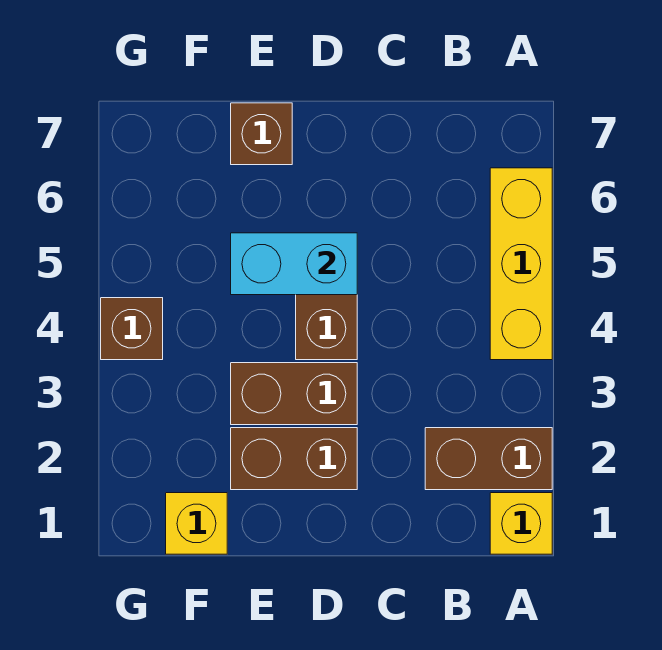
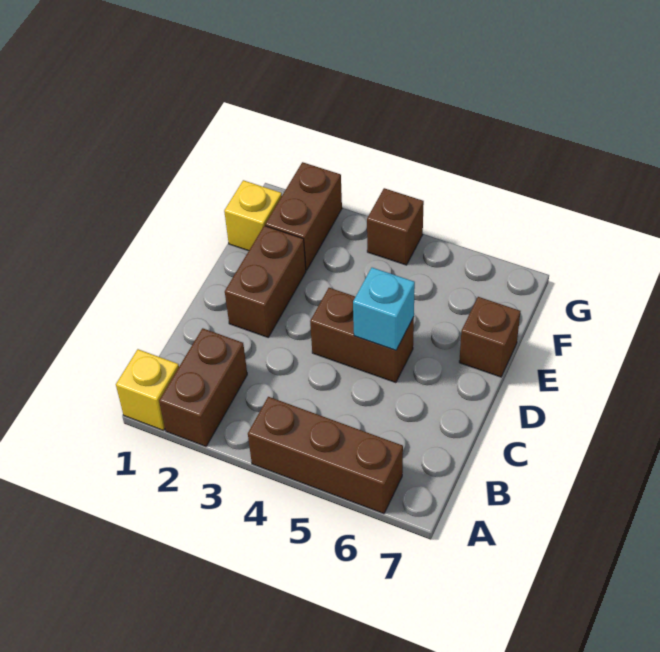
yellow 1x3 brick [490,168,552,360] -> brown 1x3 brick [248,397,403,514]
brown 1x2 brick [231,363,357,425] -> brown 1x2 brick moved to [265,162,342,270]
cyan 1x2 brick [231,233,357,295] -> cyan 1x1 brick [353,268,415,350]

